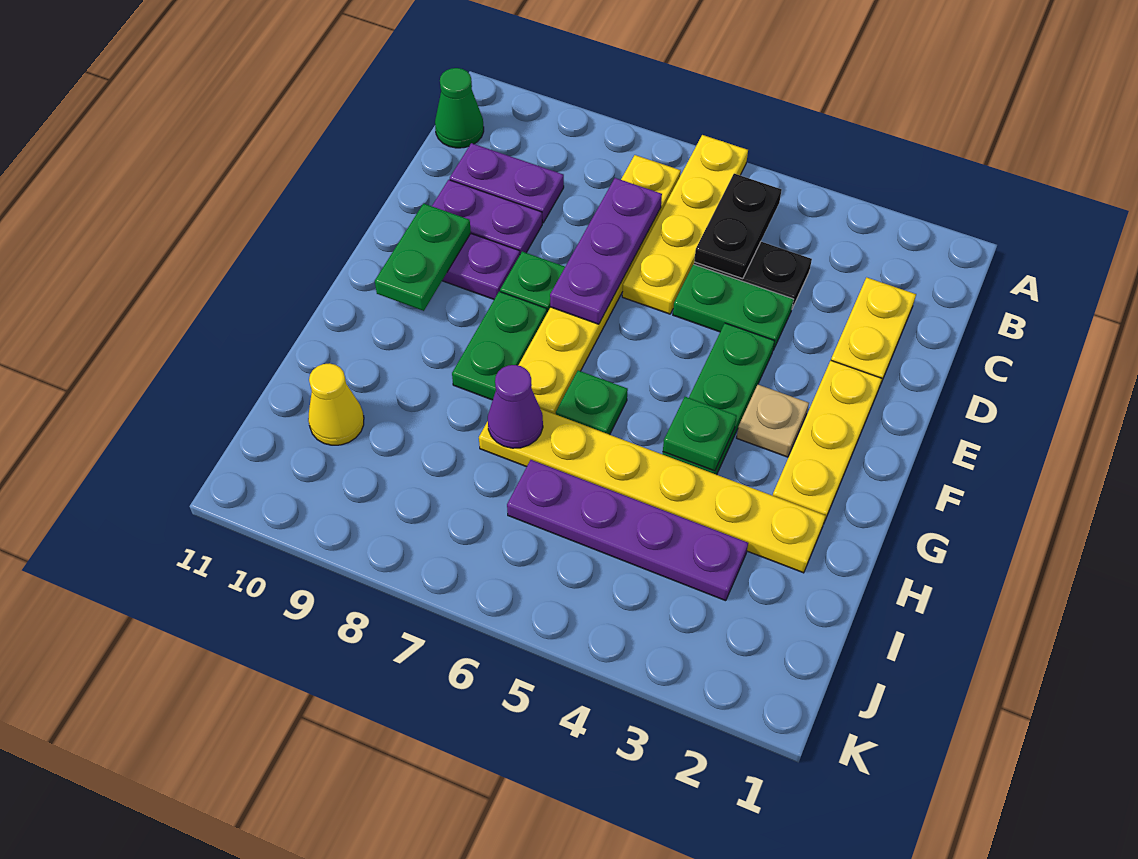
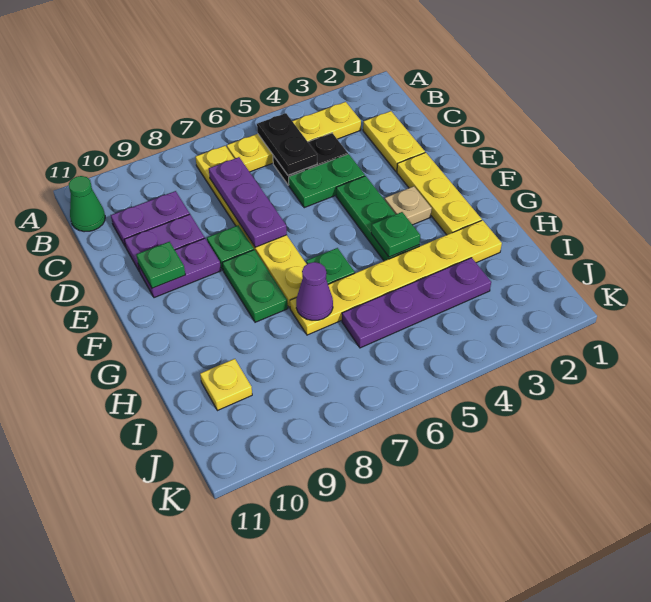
yellow 1x4 plate [622,135,748,314] -> yellow 1x4 plate turned to [227,102,361,172]
green 1x2 plate [375,204,471,311] -> green 1x1 plate [136,242,185,288]
yellow 1x1 cone [308,363,364,445] -> yellow 1x1 plate [200,359,252,411]

